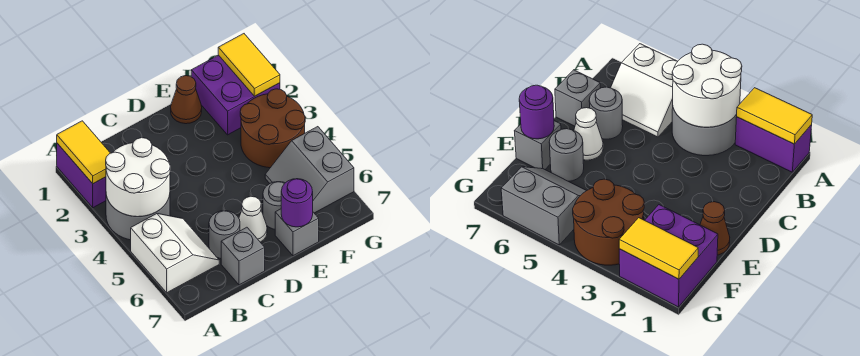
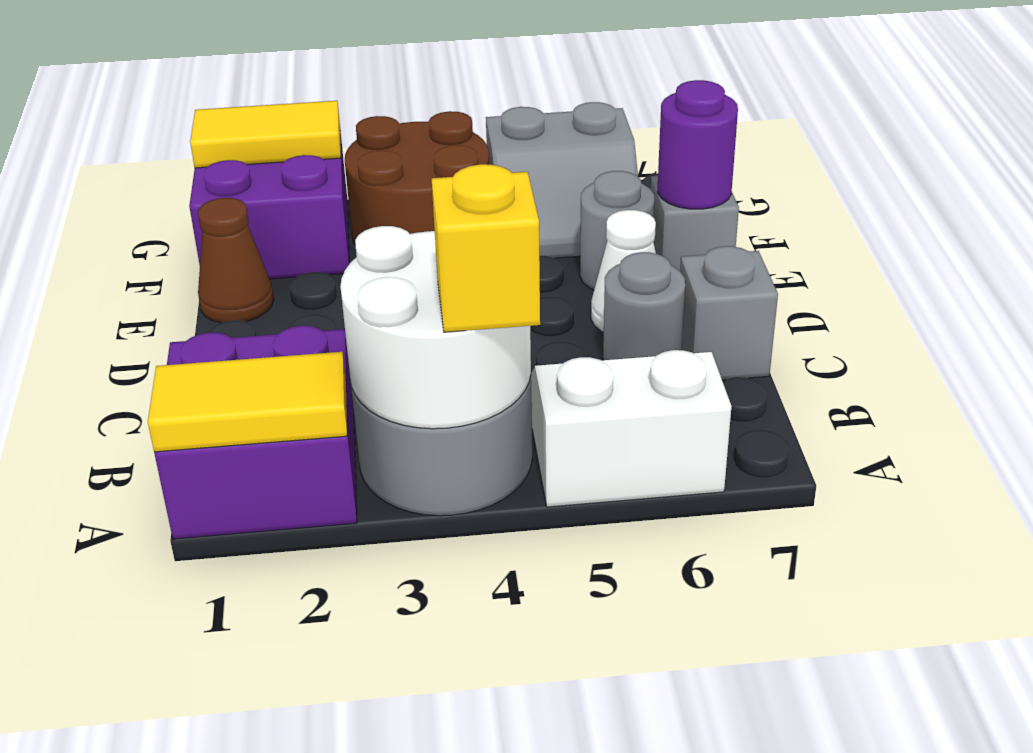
purple 1x2 brick [57,143,106,208] -> purple 2x2 brick [154,326,357,539]
none -> yellow 1x1 brick [432,164,540,332]

